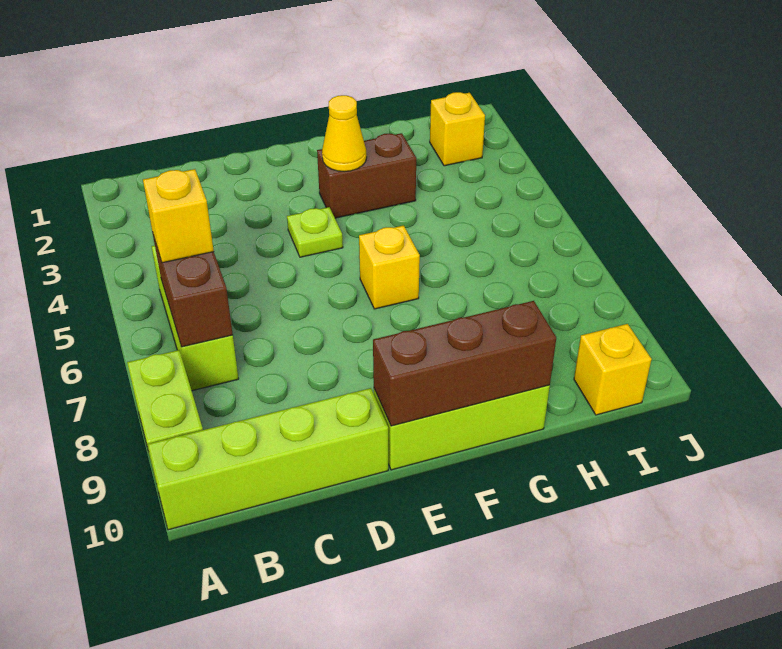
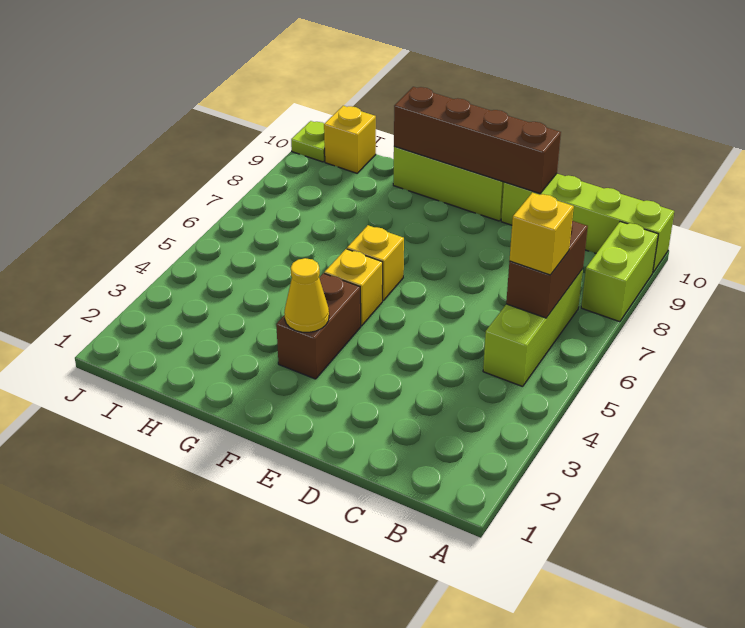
lime 1x1 plate [287,207,343,257] -> lime 1x1 plate moved to [291,121,325,162]
brown 1x3 brick [373,301,556,426] -> brown 1x4 brick [394,87,561,193]
brown 1x2 brick [317,133,416,218] -> brown 1x2 brick turned to [276,273,361,379]
yellow 1x1 brick [430,92,485,166] -> yellow 1x1 brick moved to [324,249,383,326]

